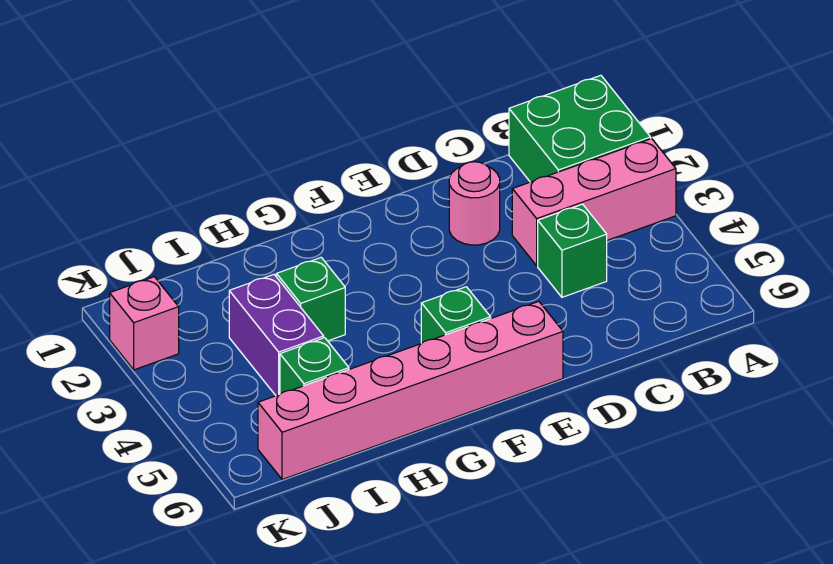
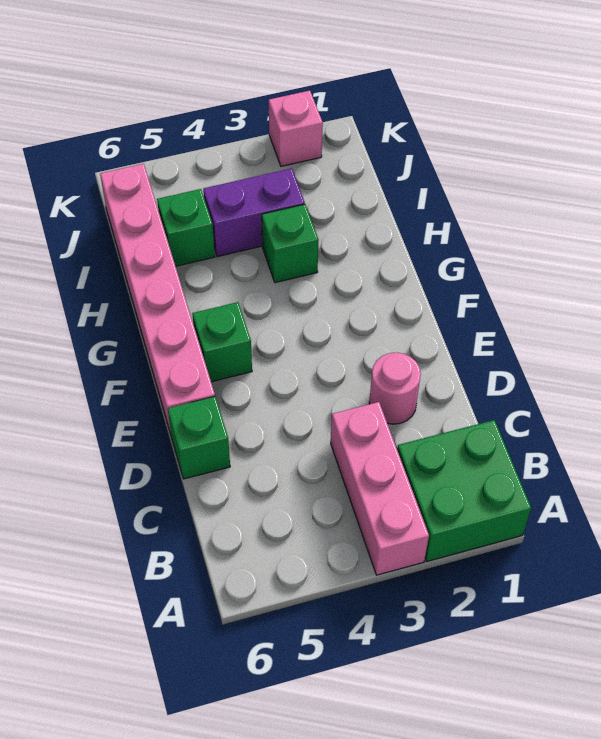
green 1x1 brick [538,204,607,297] -> green 1x1 brick moved to [168,397,230,479]

